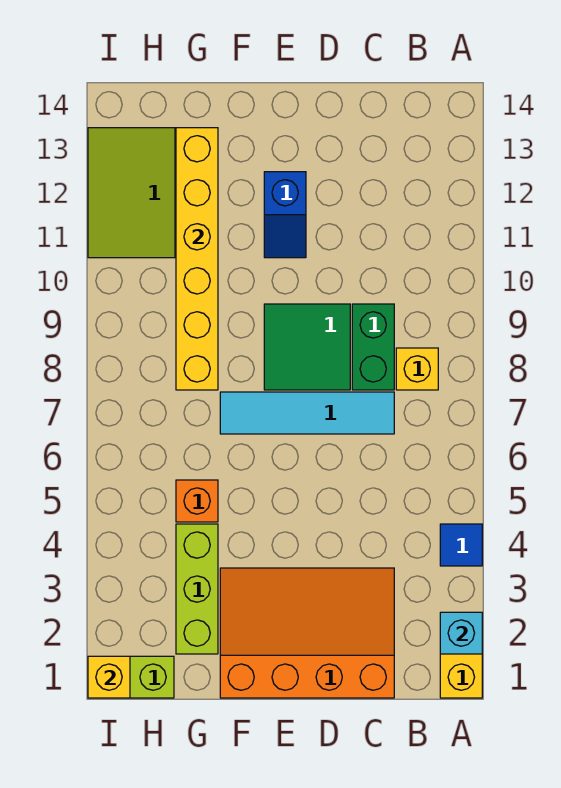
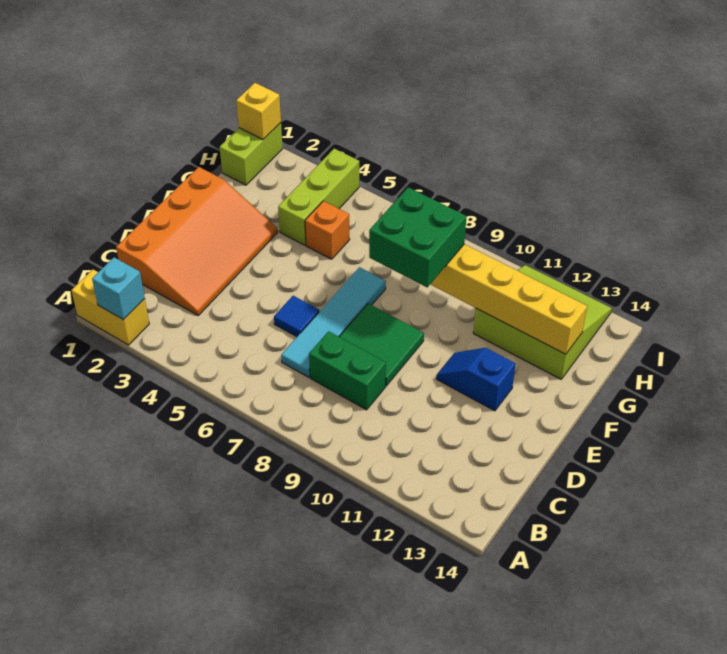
blue 1x1 tile [440,524,482,566] -> blue 1x1 tile moved to [274,296,319,337]
yellow 1x1 brick [396,348,438,390] -> none
none -> green 2x2 brick [369,187,467,287]
lime 1x3 brick [176,524,218,654] -> lime 1x3 brick turned to [278,149,359,245]

